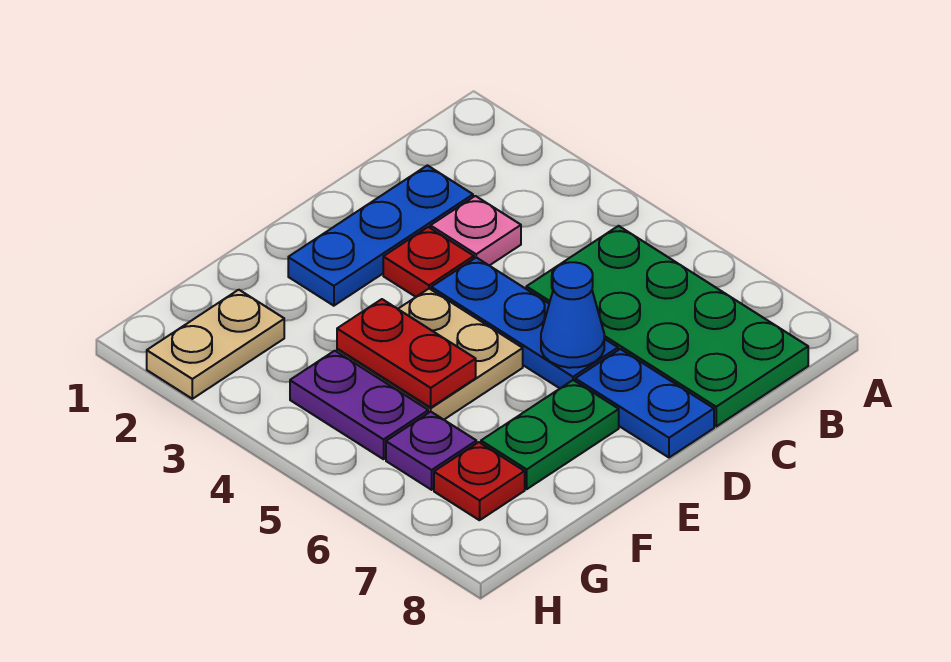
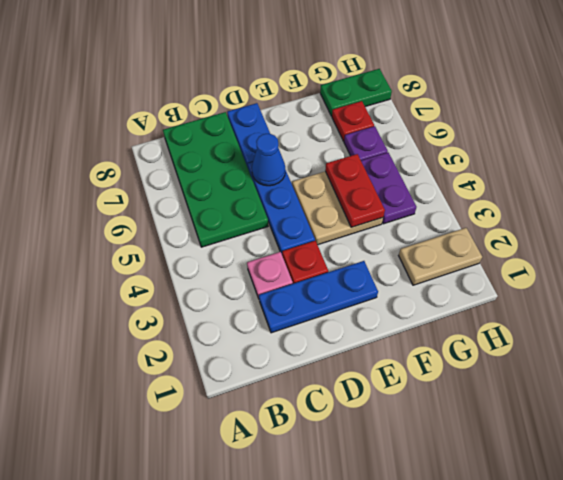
green 1x2 plate [481,380,619,489] -> green 1x2 plate moved to [320,69,392,116]

